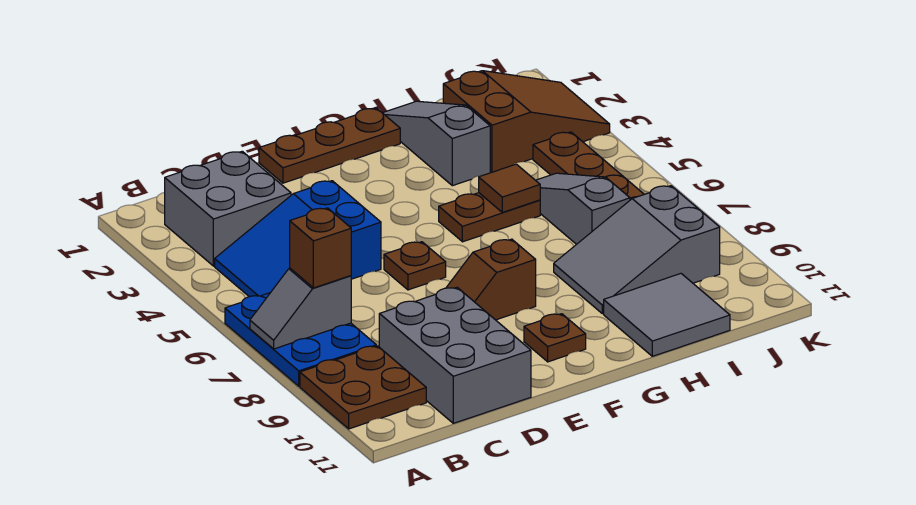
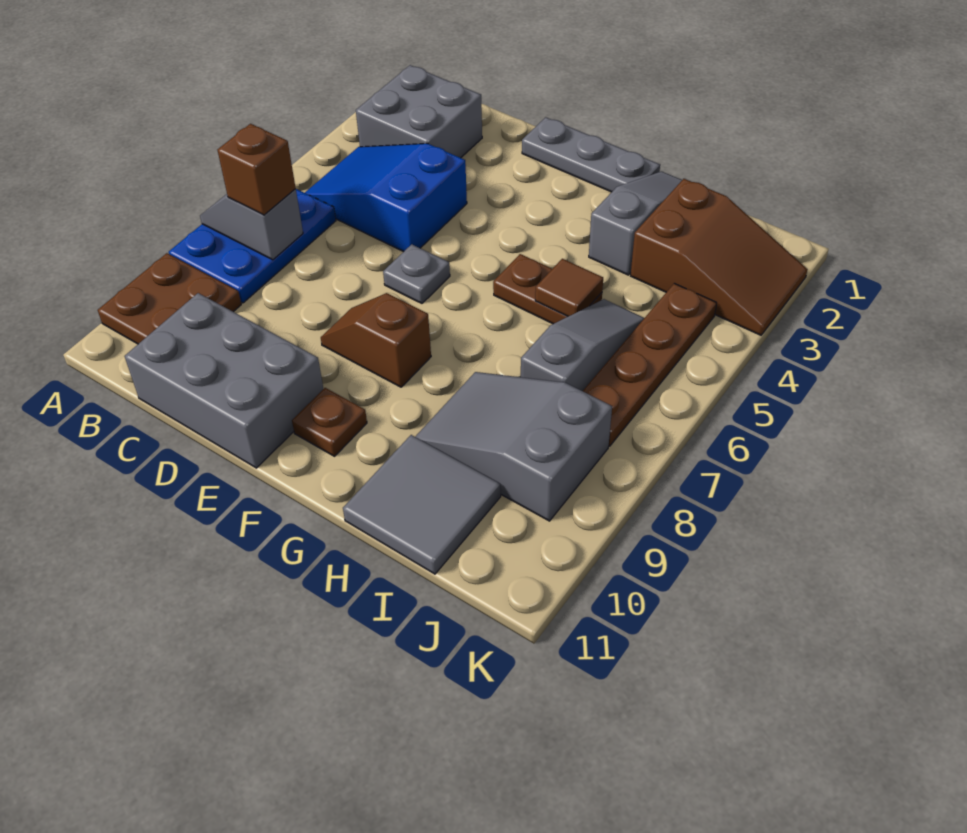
grey 2x3 brick [379,287,531,423] -> grey 2x3 brick turned to [125,293,323,468]
brown 1x3 plate [259,108,400,183] -> grey 1x3 plate [522,117,660,192]
brown 1x1 plate [384,242,446,290] -> grey 1x1 plate [383,244,450,303]

